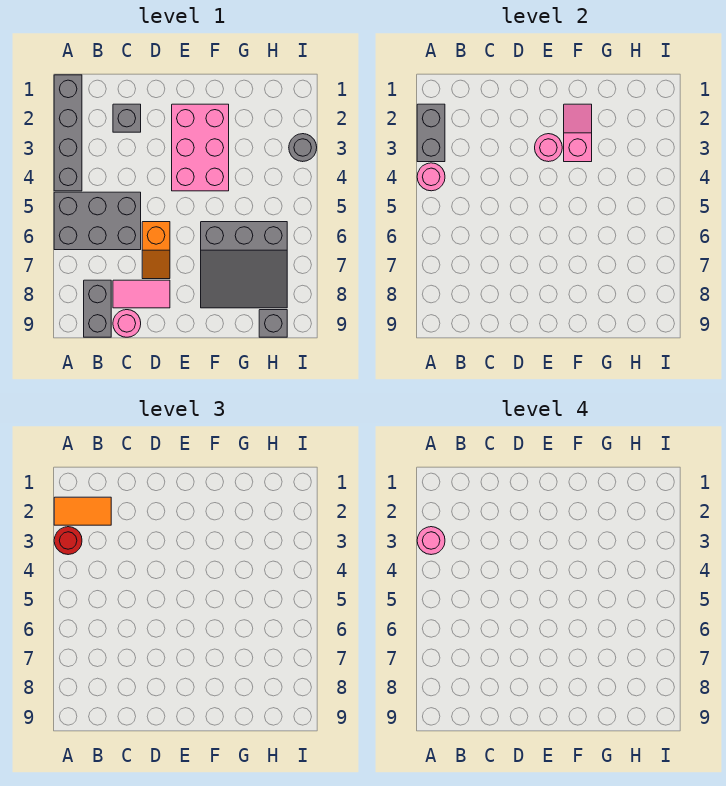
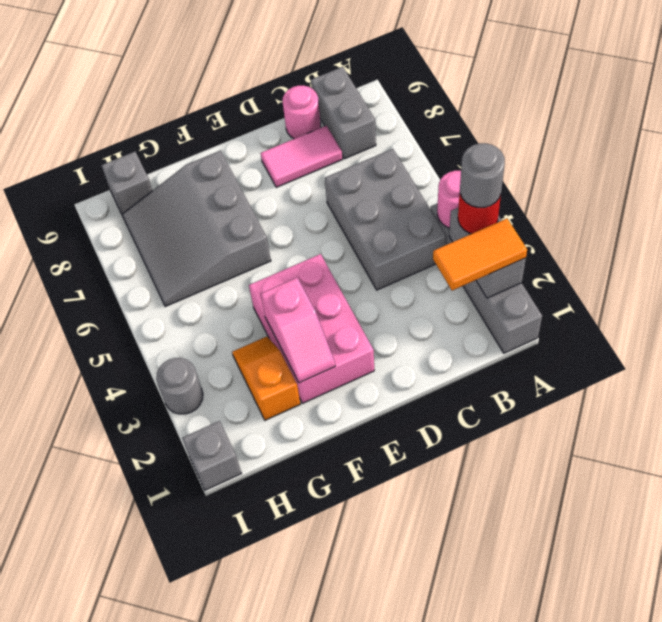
pink 1x1 round brick [417,527,445,555] -> grey 1x1 round brick [460,143,505,207]
grey 2x3 brick [54,192,141,250] -> grey 2x3 brick turned to [325,149,446,290]
grey 1x1 brick [113,104,141,132] -> grey 1x1 brick moved to [182,421,241,490]
orange 1x2 slope [142,222,170,279] -> orange 1x2 slope moved to [232,337,300,420]
pink 1x1 round brick [535,134,562,162] -> none
grey 3x3 slope [201,222,287,308] -> grey 3x3 slope turned to [122,151,271,307]

